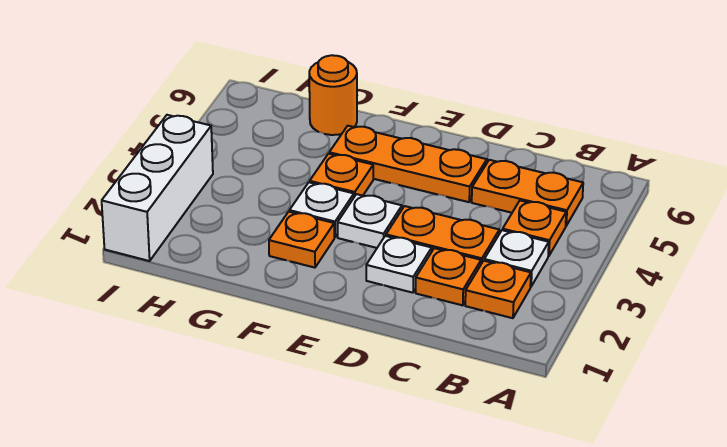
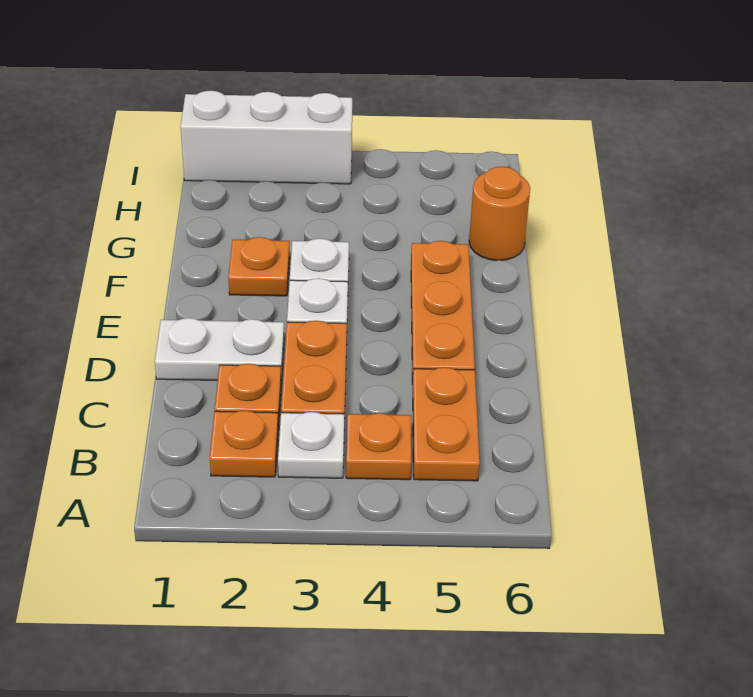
white 1x1 plate [366,236,432,293] -> white 1x2 plate [155,318,284,381]
orange 1x1 plate [310,154,373,197] -> none

